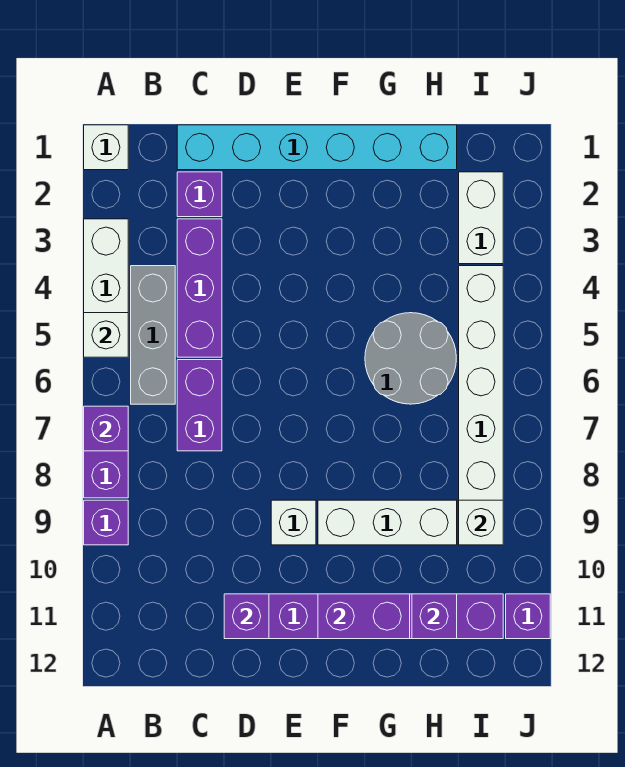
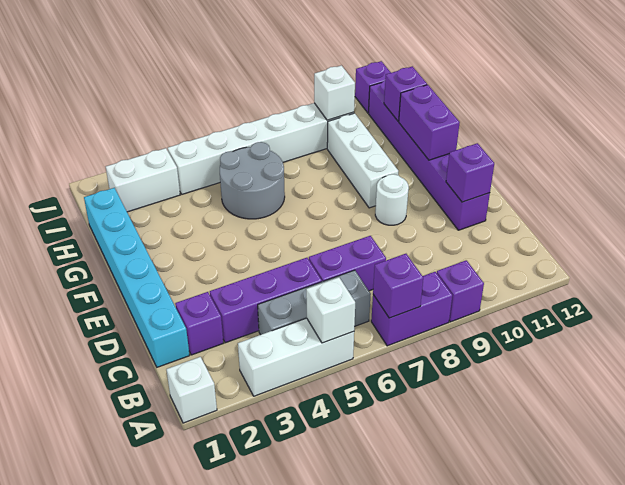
white 1x1 brick [271,500,316,545] -> white 1x1 round brick [375,174,409,225]

